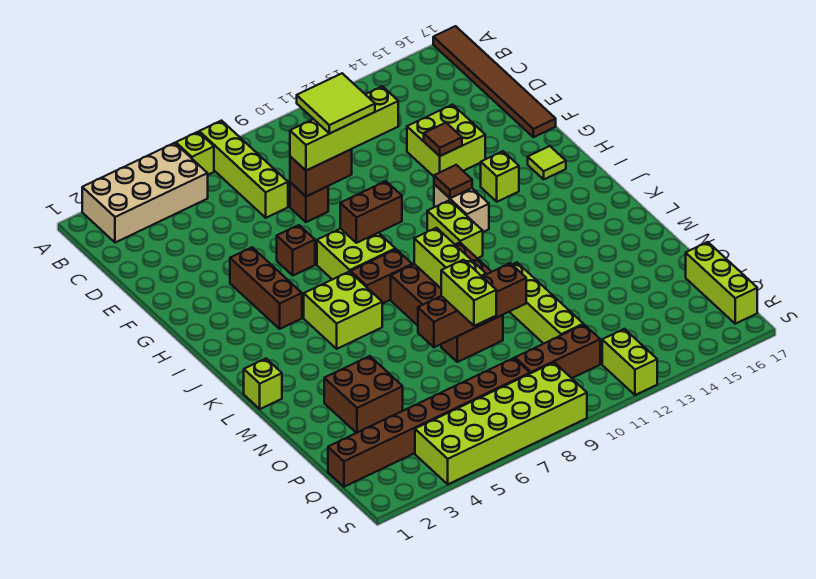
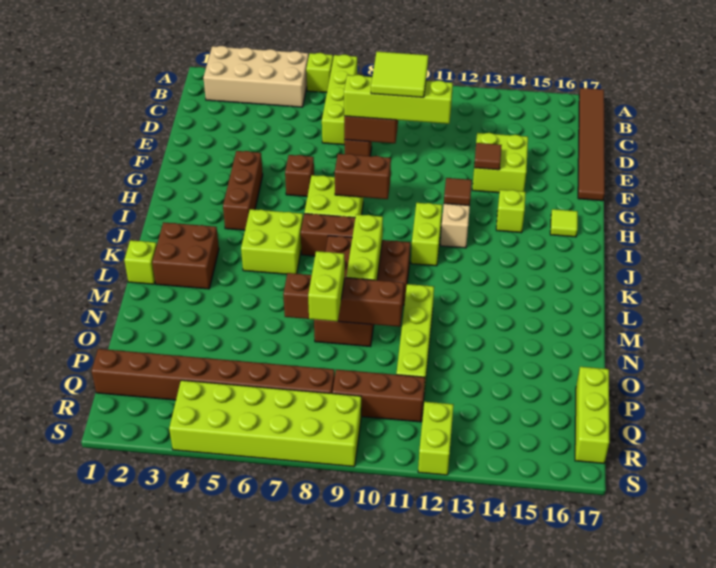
brown 2x2 brick [324,356,403,433] -> brown 2x2 brick moved to [152,222,219,289]

